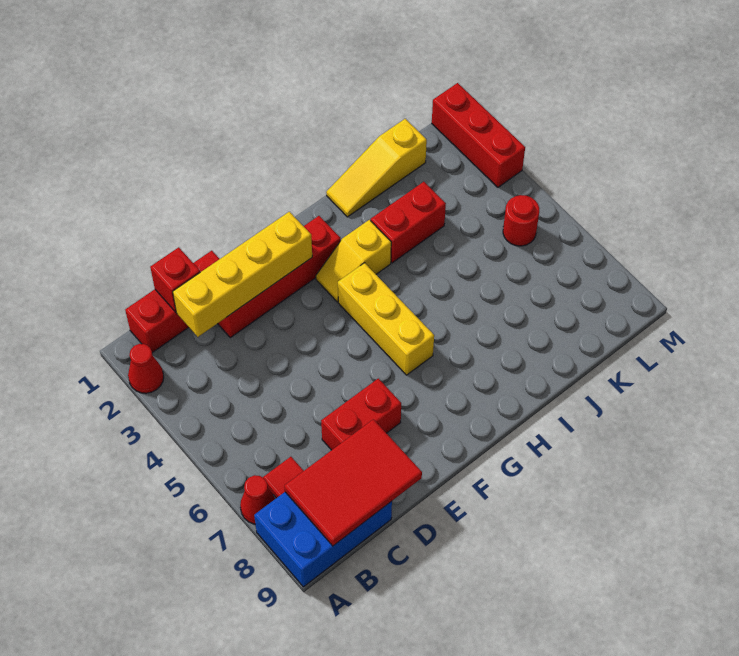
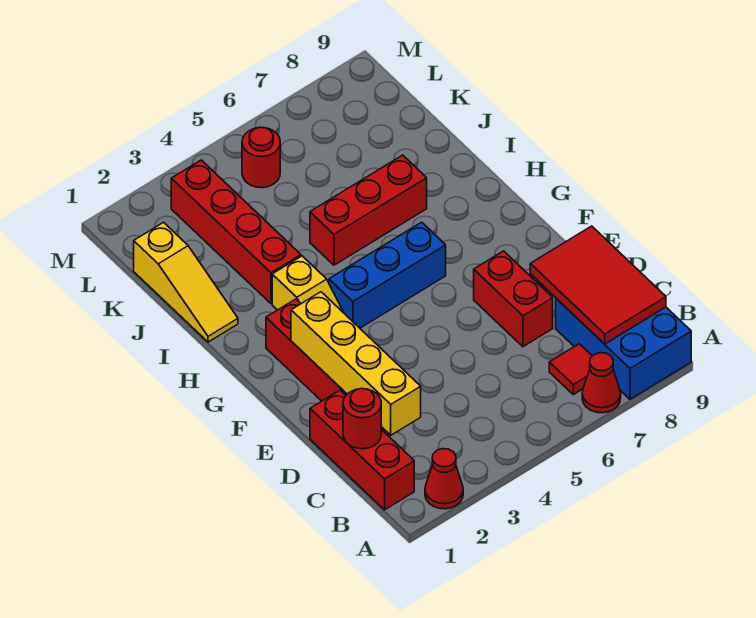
red 1x1 brick [150,247,200,312] -> red 1x1 round brick [343,389,381,449]
yellow 1x3 brick [338,263,434,375] -> blue 1x3 brick [329,222,446,328]
red 1x2 brick [371,182,446,263] -> red 1x4 brick [171,160,301,304]
red 1x3 brick [432,83,525,187] -> red 1x3 brick moved to [310,155,427,265]

